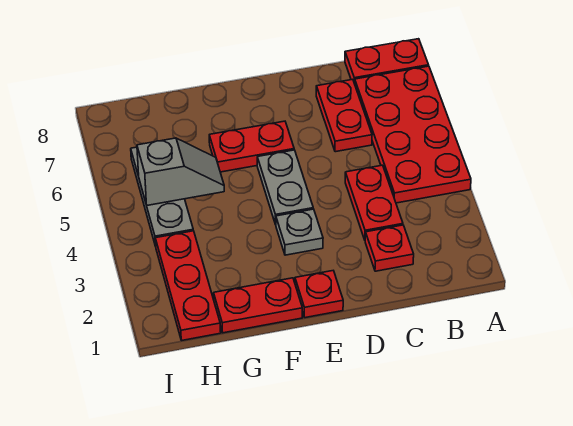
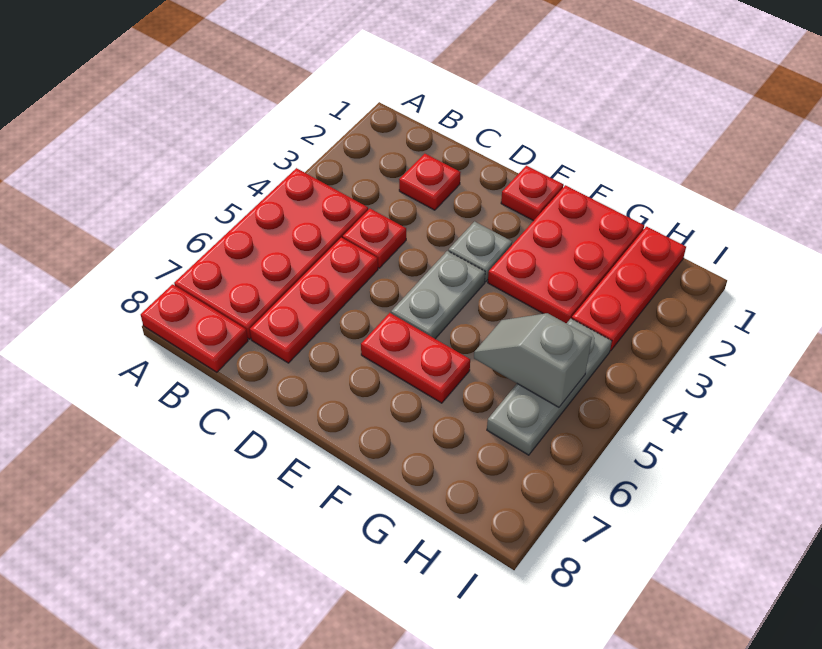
red 1x2 plate [345,165,403,240] -> red 1x1 plate [343,209,406,268]
red 1x2 plate [316,79,372,152] -> red 1x3 plate [250,238,378,363]
red 1x2 plate [214,278,302,333] -> red 2x3 plate [488,185,644,323]

